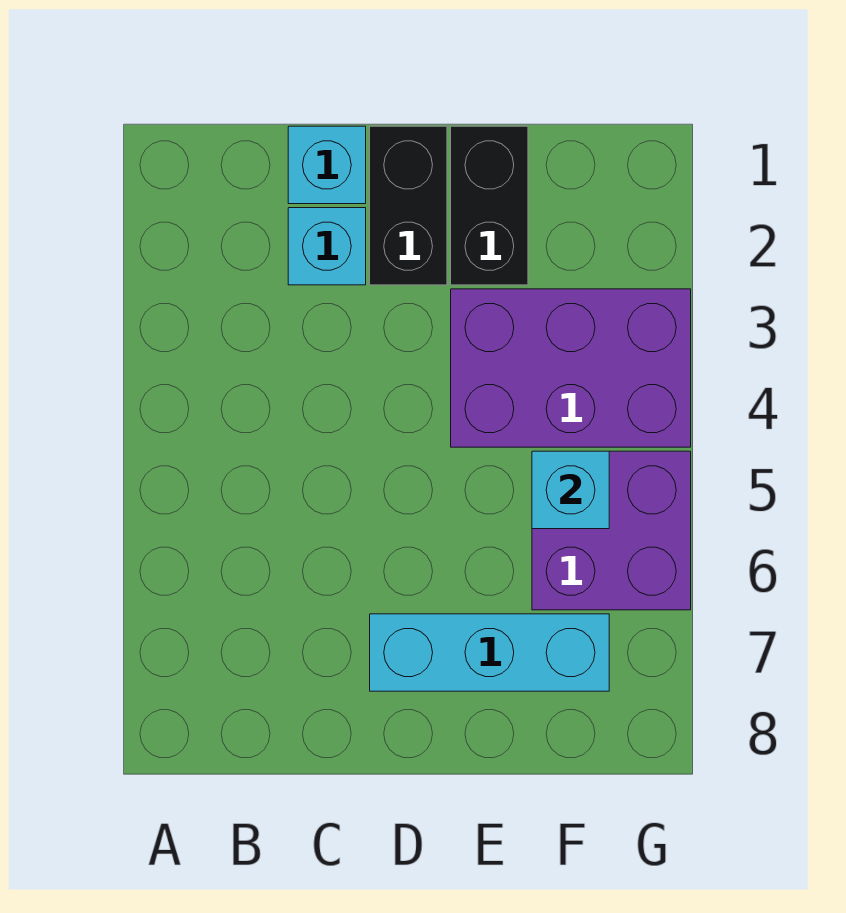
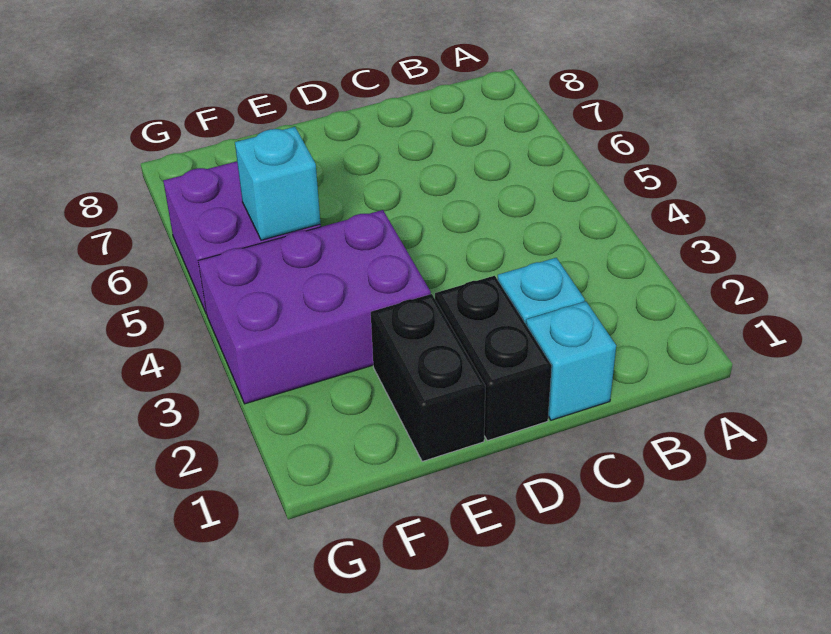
cyan 1x3 brick [370,614,609,691] -> none

